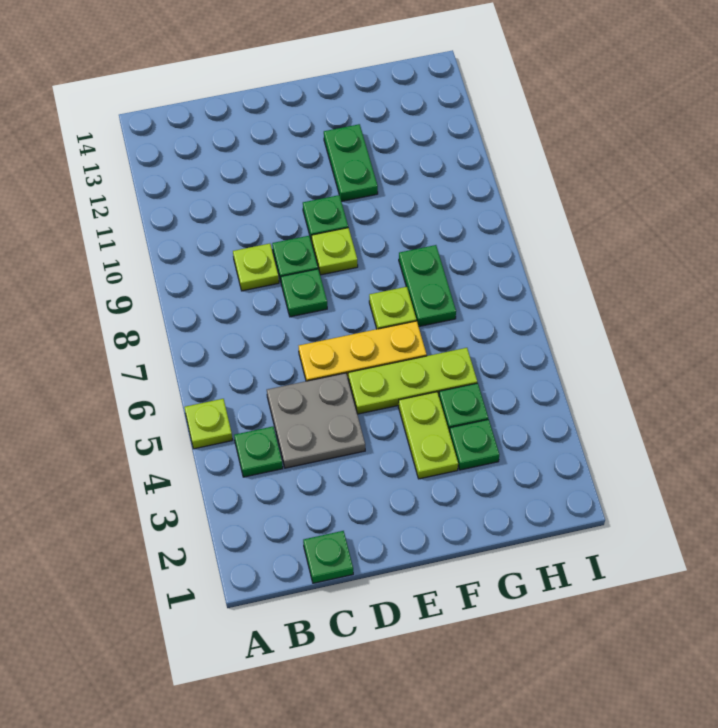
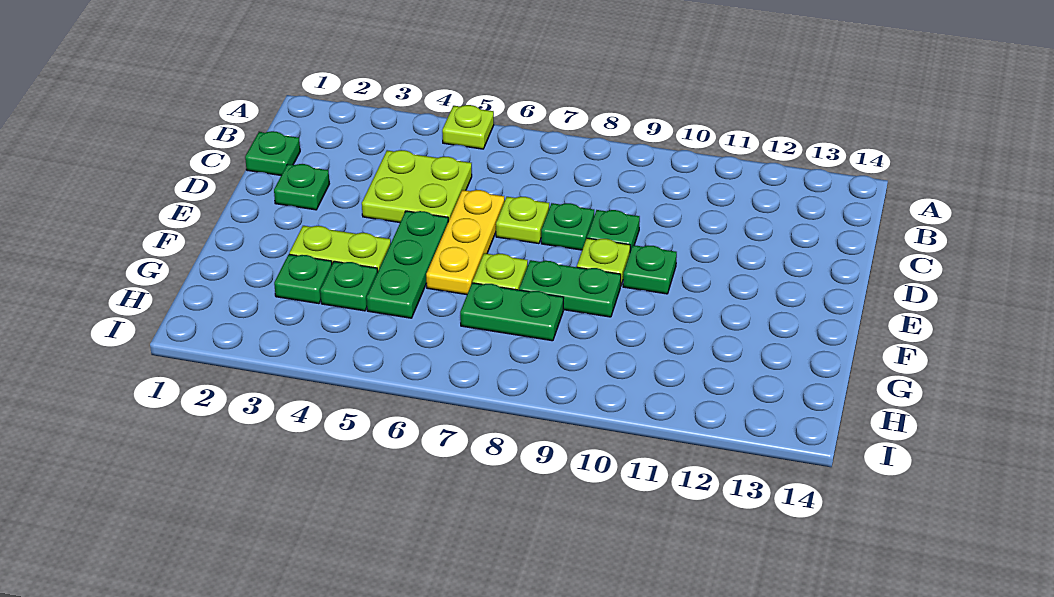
green 1x1 plate [234,427,283,477] -> green 1x1 plate moved to [274,164,329,210]
grey 2x2 plate [267,373,365,468] -> lime 2x2 plate [362,150,472,223]
lime 1x1 plate [233,244,279,291] -> lime 1x1 plate moved to [496,197,549,244]
lime 1x3 plate [348,348,477,414] -> green 1x3 plate [367,211,448,318]
green 1x2 plate [324,124,378,202] -> green 1x2 plate moved to [519,260,621,317]

